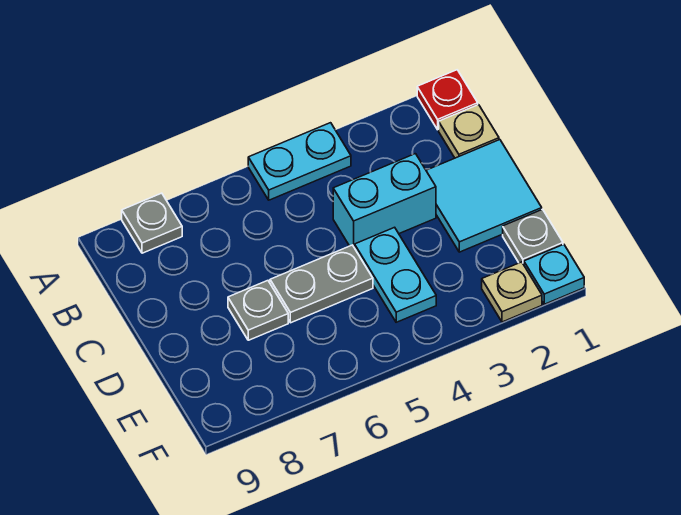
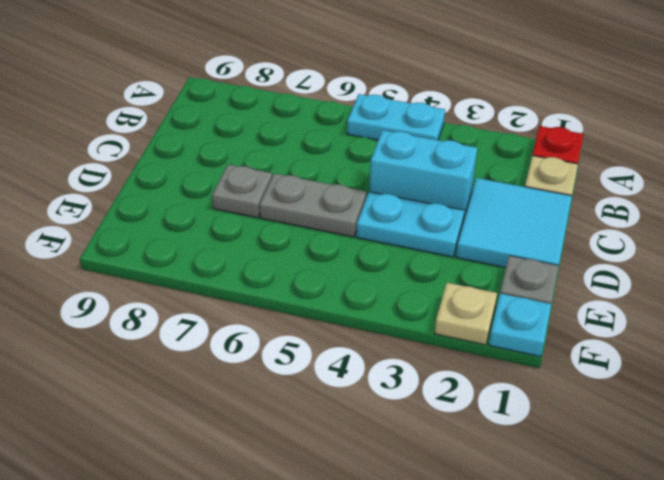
grey 1x1 plate [122,193,182,253] -> none
cyan 1x2 plate [355,227,436,322] -> cyan 1x2 plate turned to [356,192,464,257]

